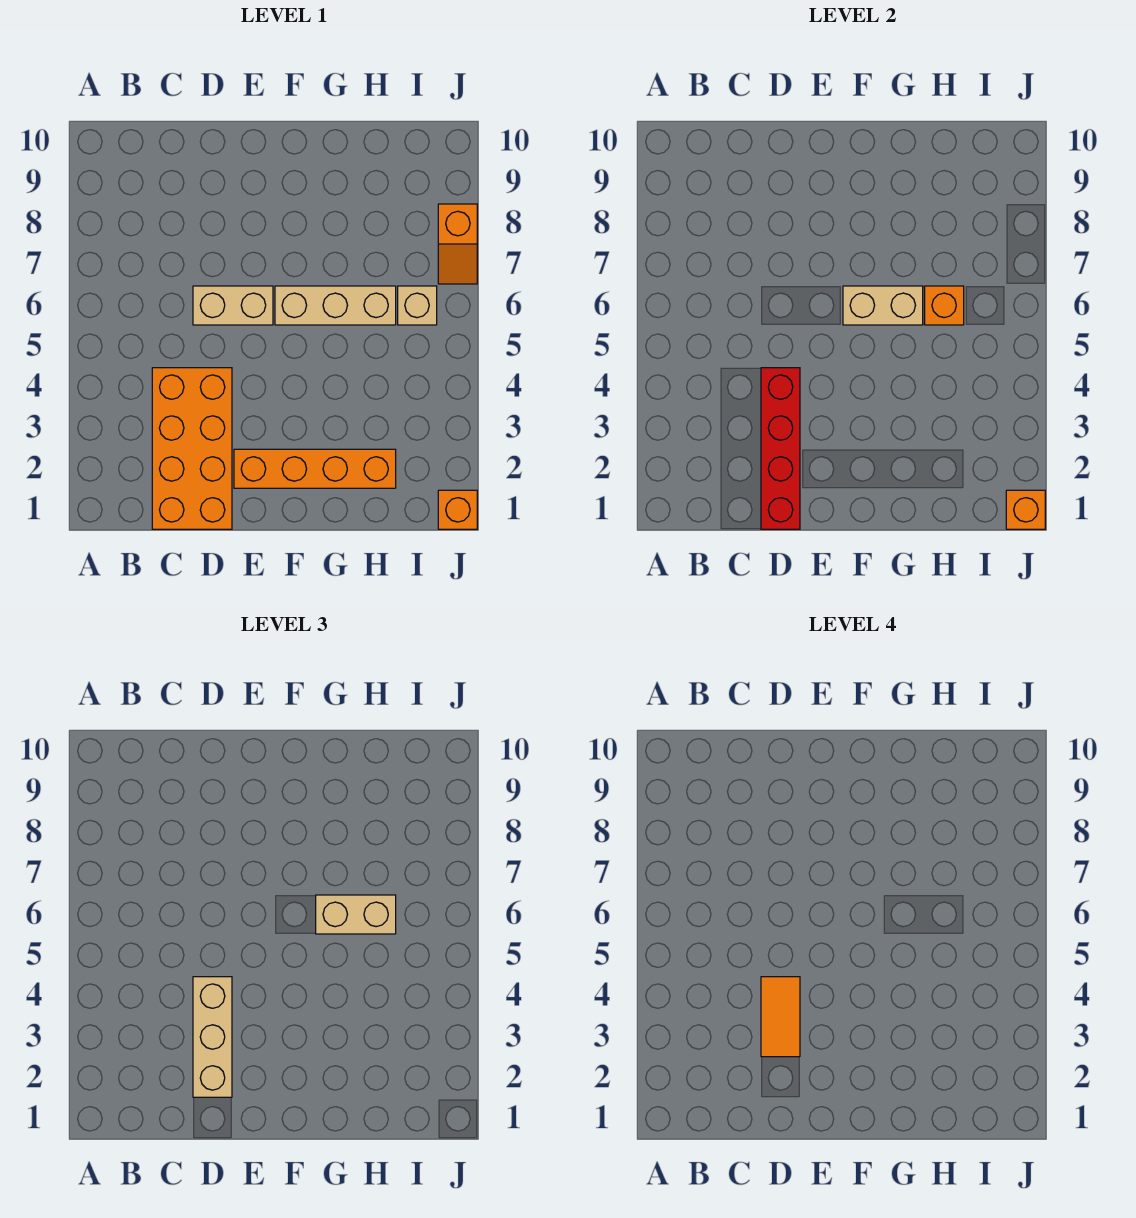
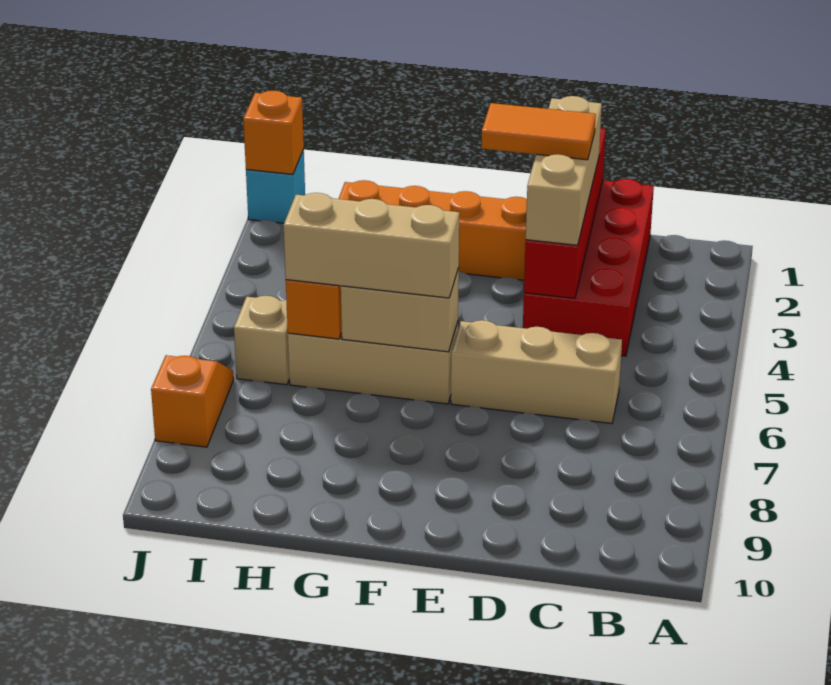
orange 2x4 brick [152,368,232,529] -> red 2x4 brick [523,179,654,356]
orange 1x2 tile [761,977,800,1057] -> orange 1x2 tile turned to [481,103,596,160]
tan 1x2 brick [193,286,273,325] -> tan 1x3 brick [451,320,622,423]
tan 1x2 brick [316,895,396,934] -> tan 1x3 brick [284,193,459,298]
orange 1x1 brick [438,490,477,529] -> cyan 1x1 brick [246,150,305,223]

